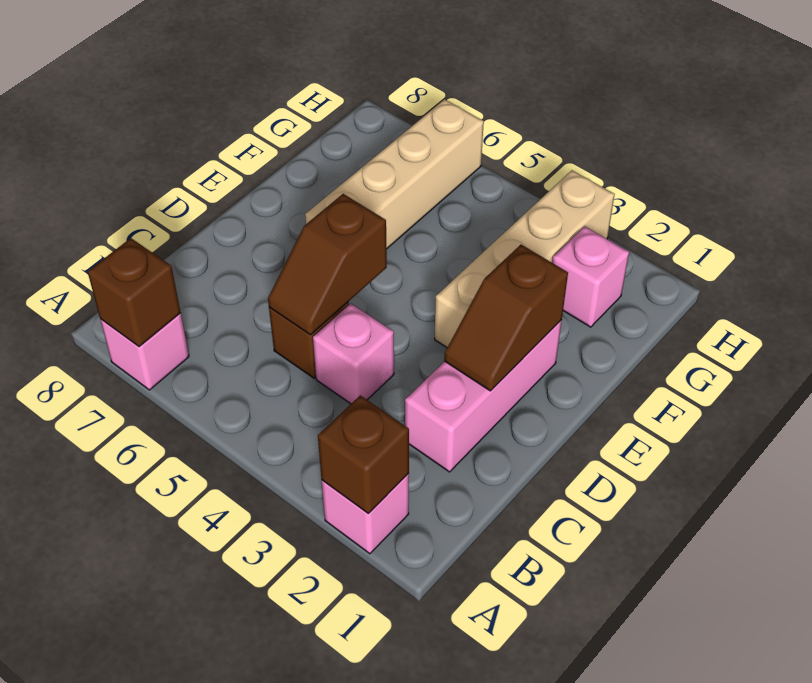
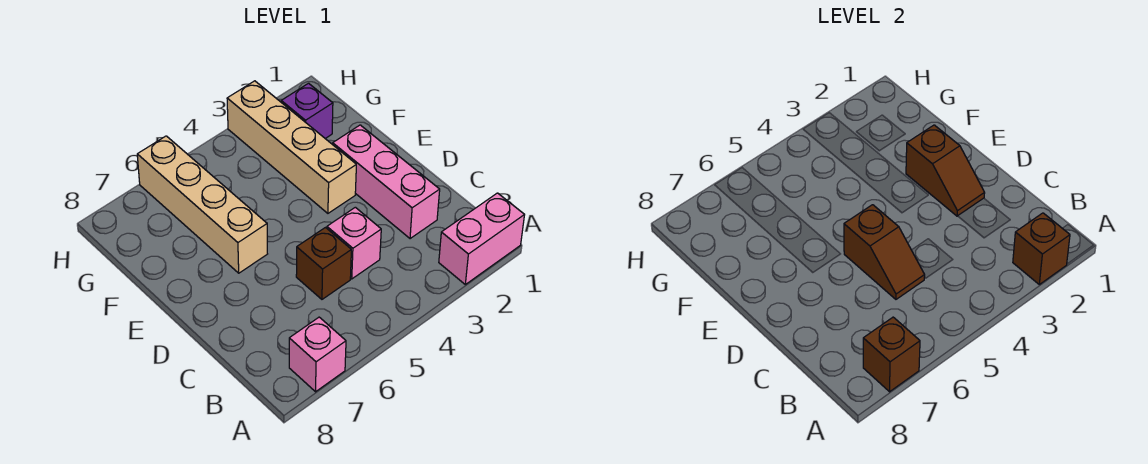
pink 1x1 brick [322,473,409,554] -> pink 1x2 brick [439,193,524,284]
pink 1x1 brick [552,226,629,327] -> purple 1x1 brick [281,83,333,138]

